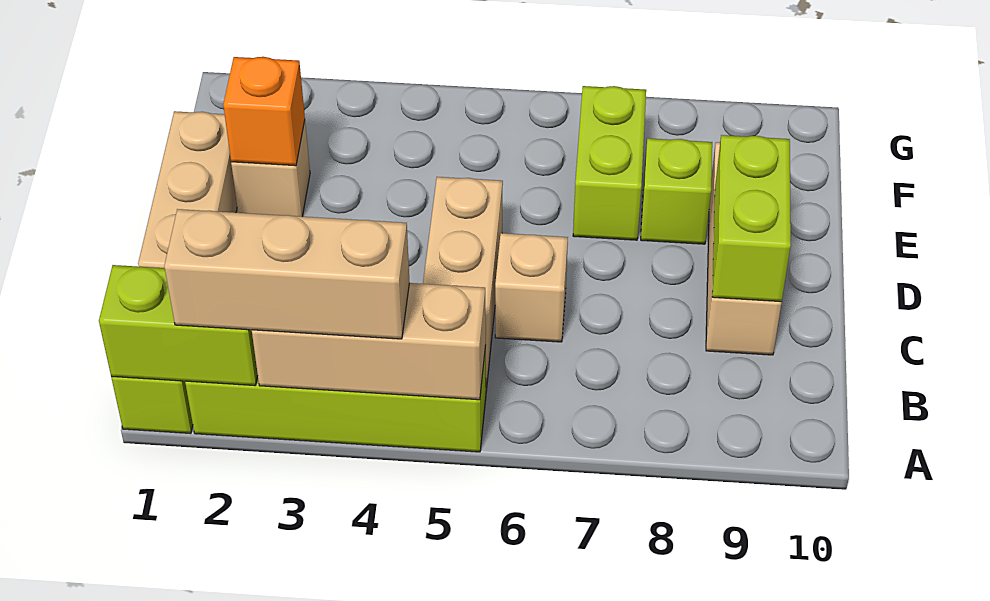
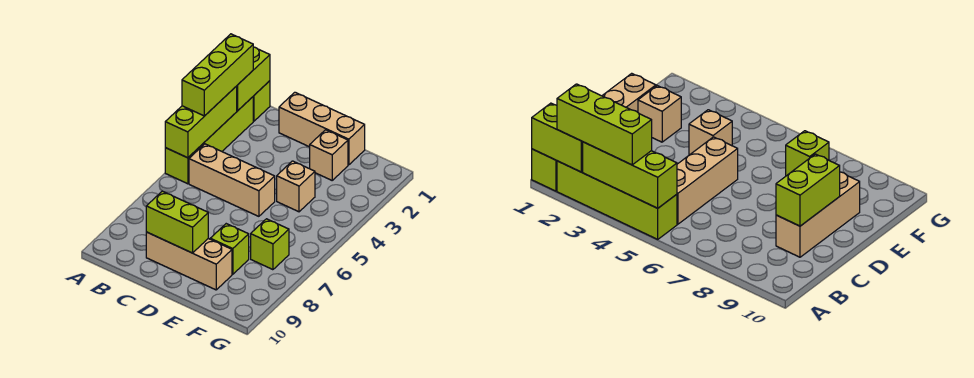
tan 1x3 brick [164,209,410,339] -> lime 1x3 brick [182,34,253,116]
tan 1x3 brick [252,283,486,400] -> lime 1x3 brick [165,86,237,158]
tan 1x1 brick [495,233,568,342] -> tan 1x1 brick moved to [277,161,315,212]
orange 1x1 brick [223,57,305,166] -> none
lime 1x2 brick [573,86,646,240] -> lime 1x1 brick [251,219,289,270]

